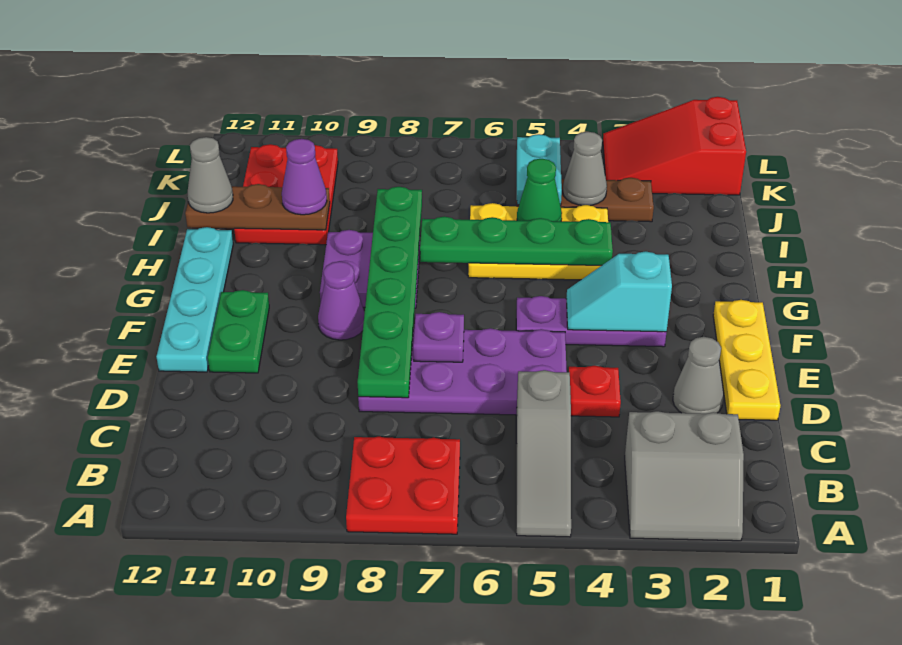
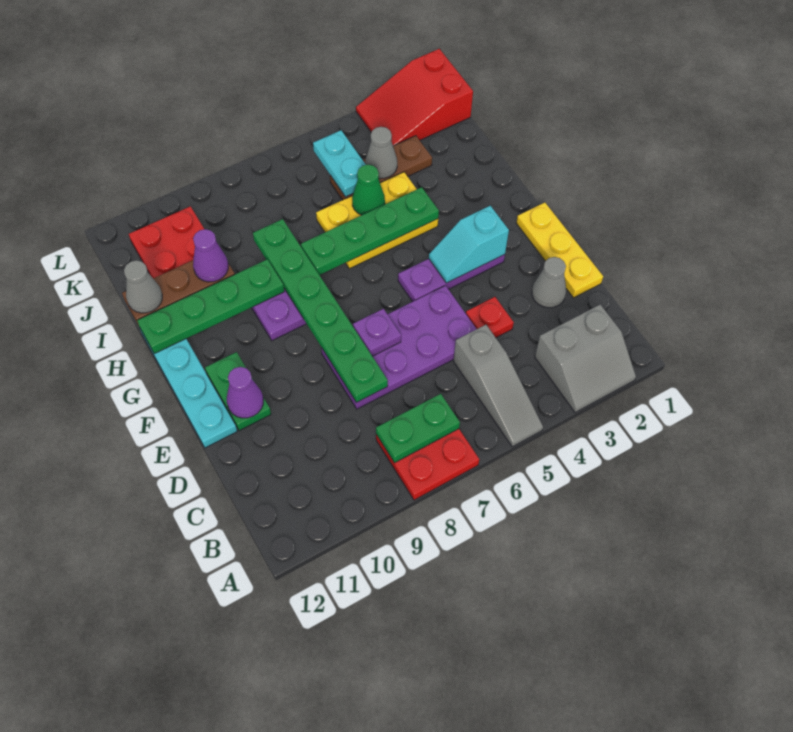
none -> green 1x2 plate [376,394,460,463]
purple 1x1 cone [318,261,365,340] -> purple 1x1 cone moved to [227,367,263,418]
none -> green 1x4 plate [137,259,284,354]

